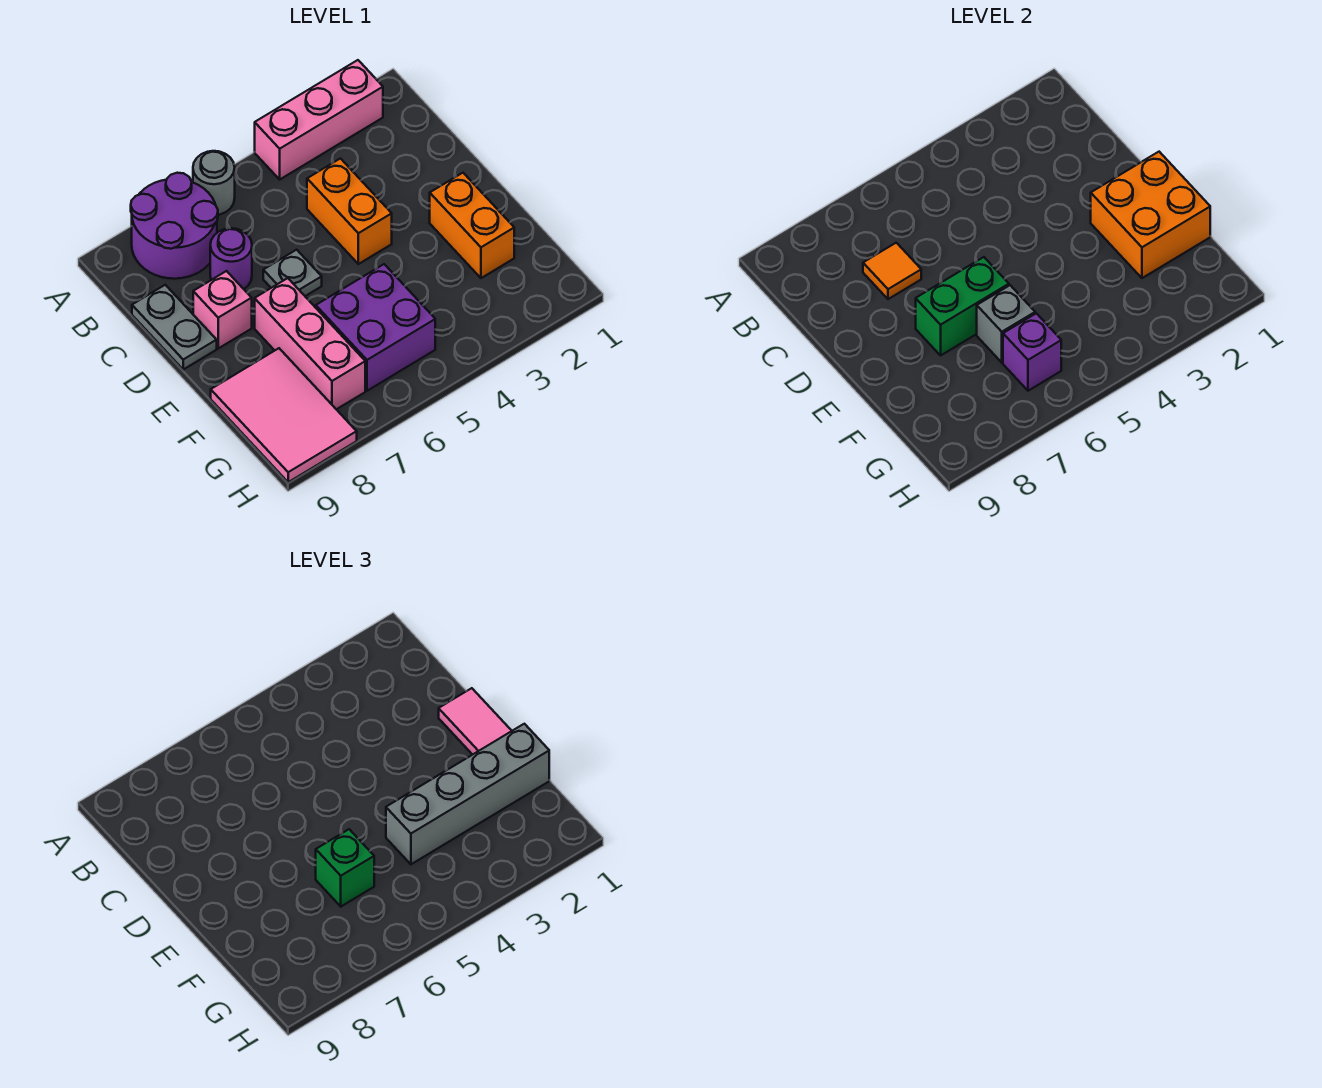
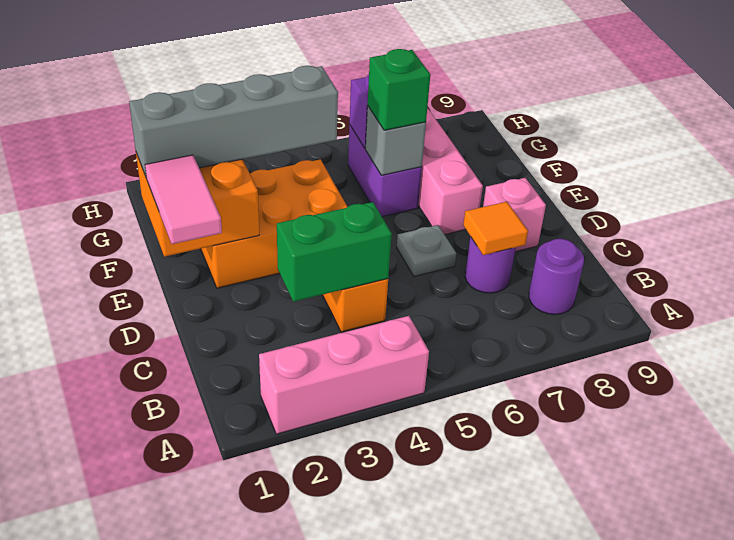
grey 1x1 round brick [193,151,235,215] -> none
purple 2x2 round brick [131,173,218,279] -> purple 1x1 round brick [529,239,584,315]
grey 1x2 plate [132,285,217,369] -> none
orange 1x2 brick [430,173,514,278] -> orange 2x3 brick [201,159,347,288]
green 1x2 brick [916,257,1009,355] -> green 1x2 brick moved to [277,202,392,302]
purple 2x2 brick [316,264,435,391] -> purple 1x2 brick [348,125,422,217]
pink 2x3 tile [211,348,357,482] -> none

